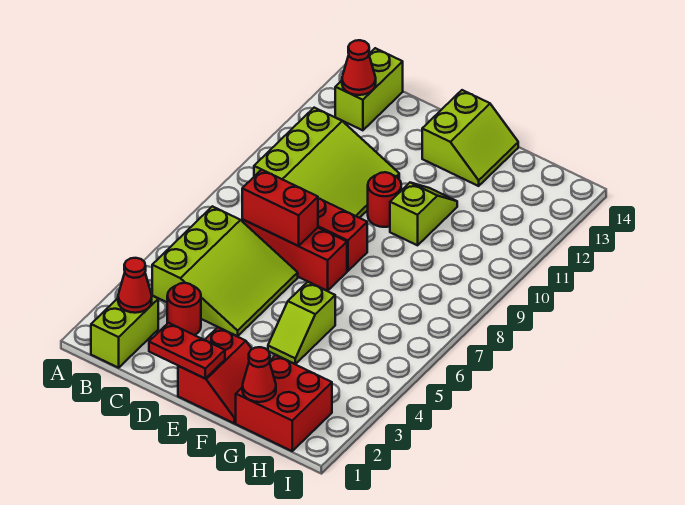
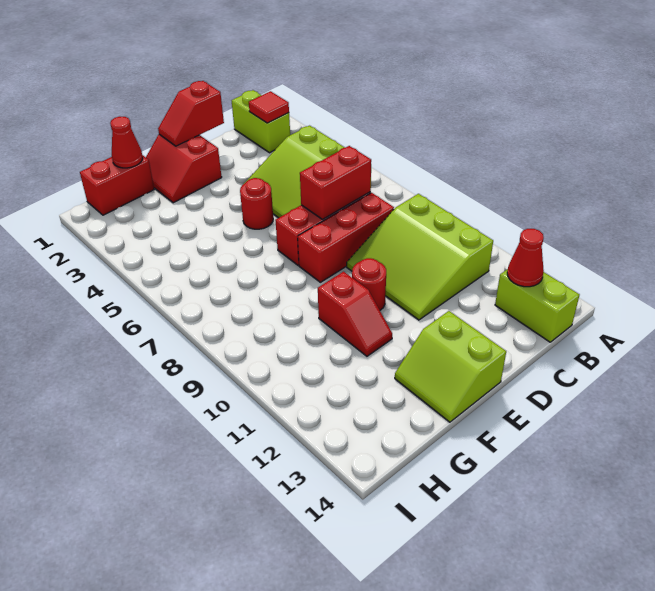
red 1x1 cone [118,258,152,313] -> red 1x1 tile [249,91,289,123]
red 1x1 round brick [167,283,201,335] -> red 1x1 round brick moved to [240,178,273,229]
red 1x2 plate [149,323,225,378] -> red 1x2 slope [158,81,224,146]
lime 1x2 slope [268,282,335,364] -> none
lime 1x2 slope [390,183,457,245] -> red 1x2 slope [318,272,392,356]
red 2x2 brick [236,355,332,451] -> red 1x2 brick [80,155,154,215]

